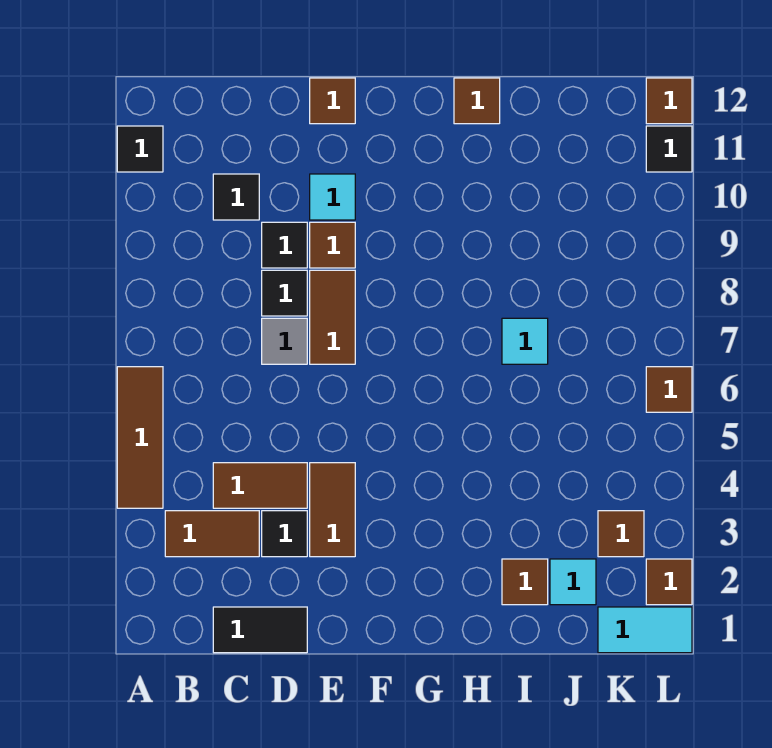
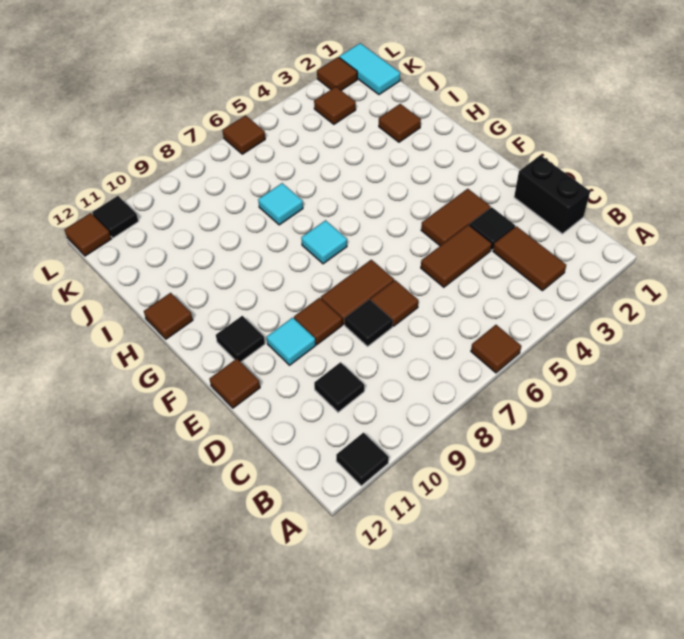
brown 1x3 tile [117,367,163,508] -> brown 1x1 tile [471,325,521,373]
black 1x2 tile [213,607,307,653] -> black 1x2 brick [514,155,590,234]
brown 1x2 tile [213,463,307,508] -> brown 1x2 tile turned to [421,225,492,287]
grey 1x1 tile [262,318,307,364] -> brown 1x1 tile [371,280,418,326]
black 1x1 tile [262,222,307,268] -> black 1x1 tile moved to [216,316,265,362]
cyan 1x1 tile [550,559,596,605] -> cyan 1x1 tile moved to [301,220,347,264]

